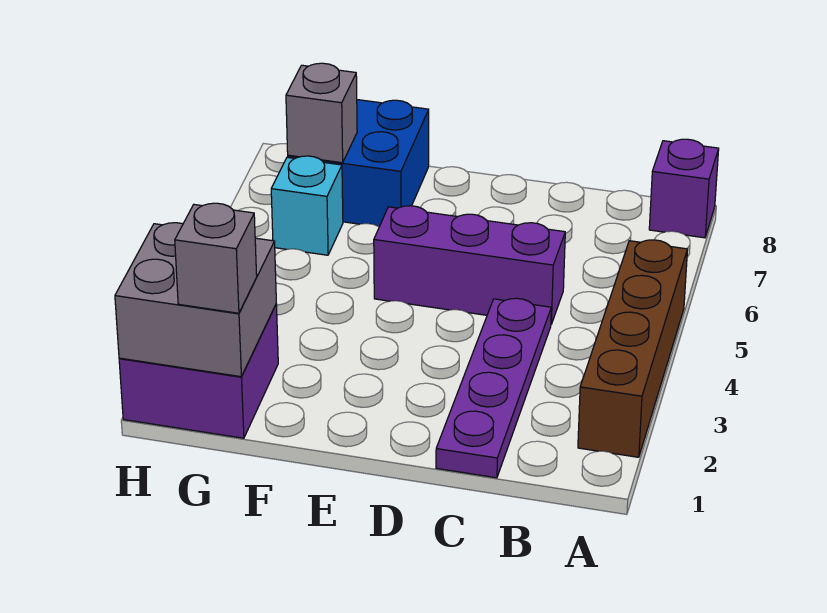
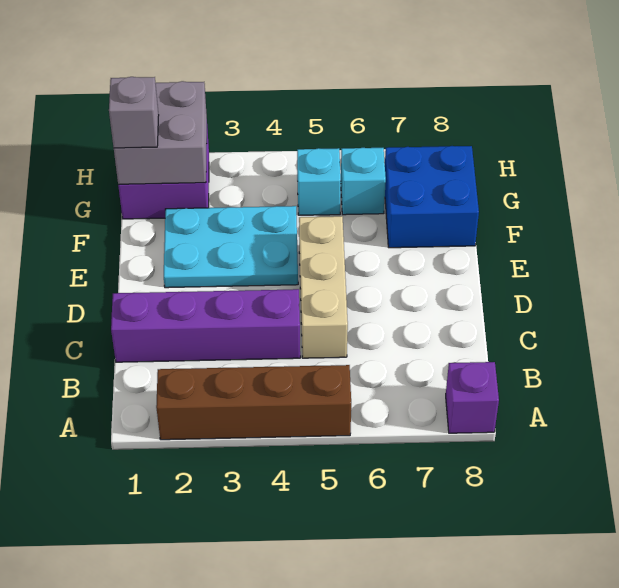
purple 1x4 plate [436,298,551,478] -> purple 1x4 brick [111,289,300,362]
purple 1x3 brick [374,206,565,324] -> tan 1x3 brick [299,216,348,358]
none -> cyan 2x3 plate [164,206,298,288]
none -> cyan 1x1 brick [297,148,341,215]
grey 1x1 brick [286,63,357,163] -> none

